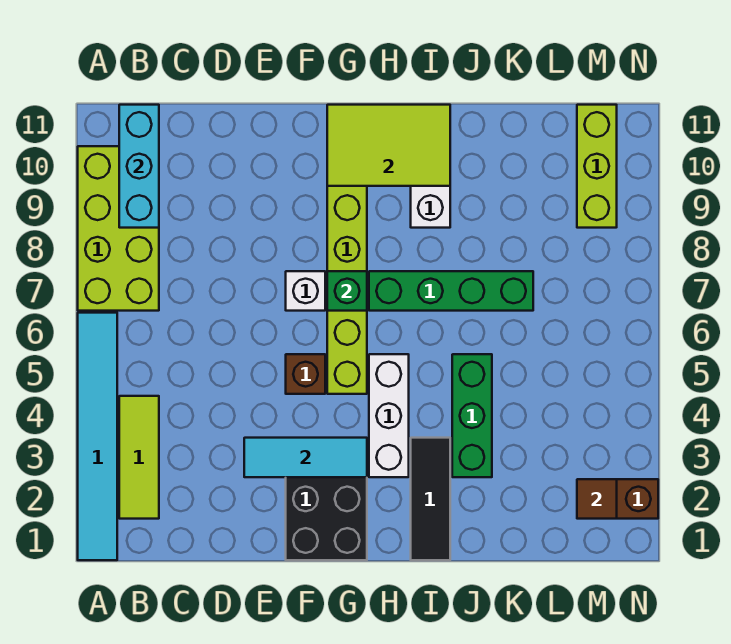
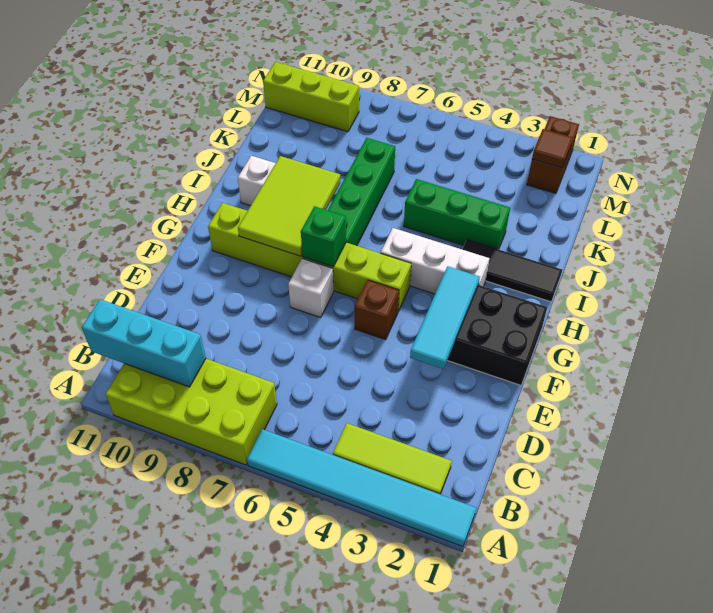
lime 2x3 tile [327,105,450,186] -> lime 2x3 tile moved to [238,156,340,256]

